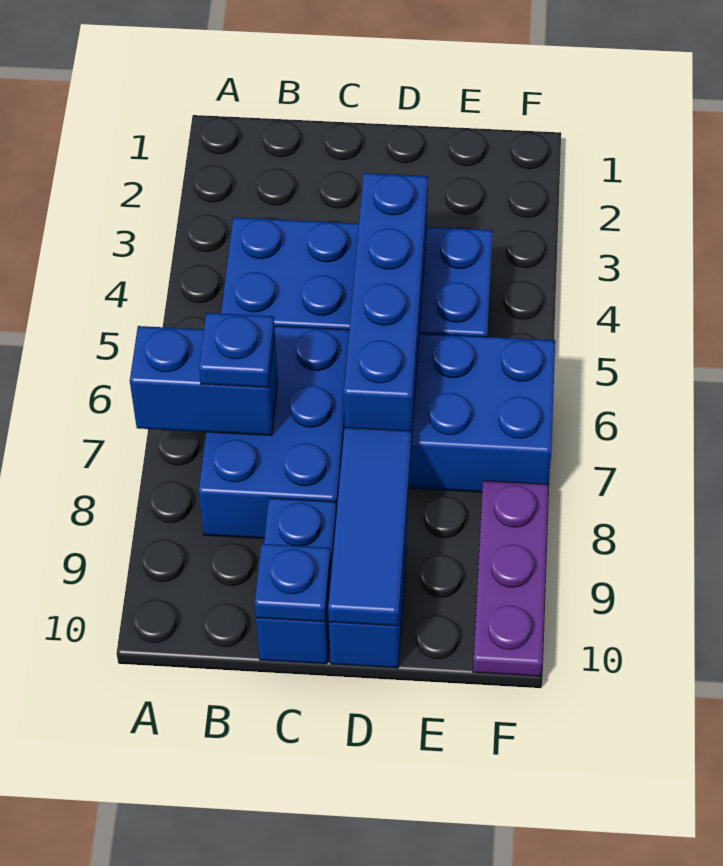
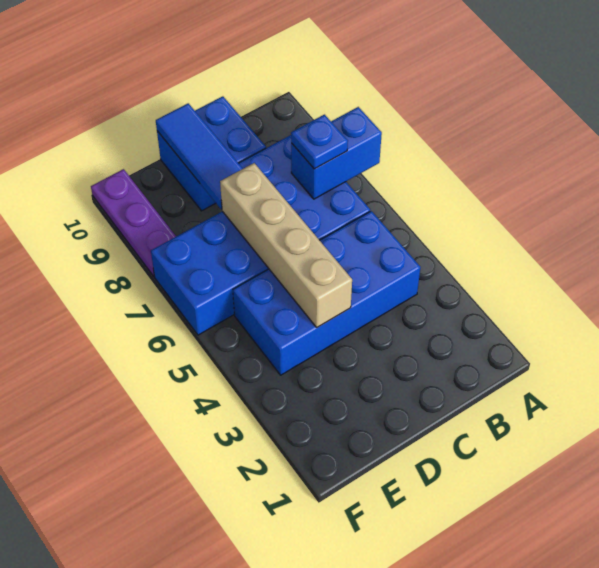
blue 1x1 plate [255,544,331,622] -> none
blue 1x4 brick [344,173,428,442] -> tan 1x4 brick [220,163,352,327]

